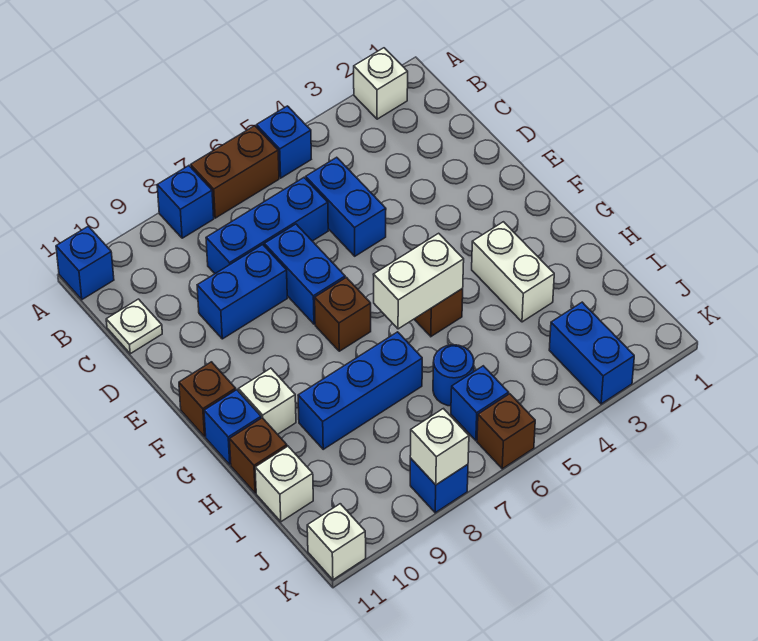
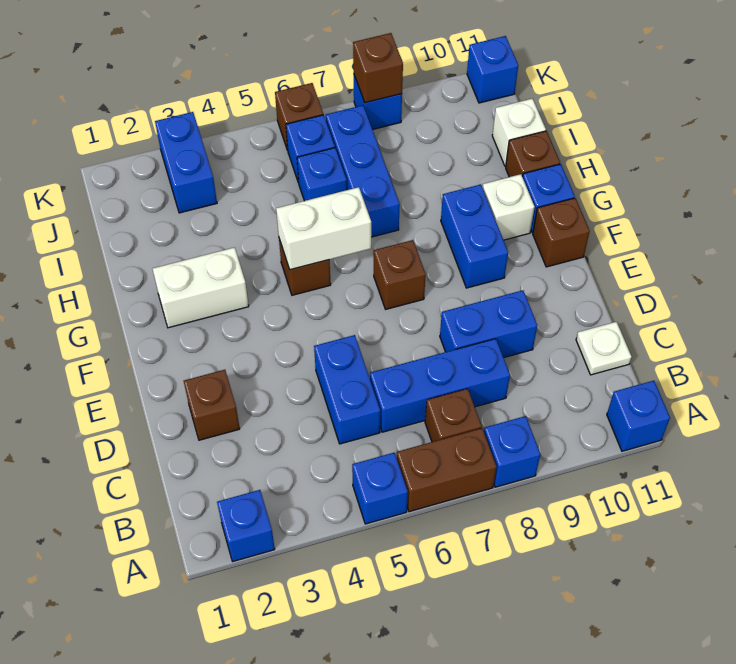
white 1x1 brick [354,48,408,119] -> blue 1x1 brick [217,490,275,561]
none -> brown 1x1 brick [425,389,482,442]
none -> brown 1x1 brick [184,370,240,440]
blue 1x2 brick [264,224,345,324] -> blue 1x2 brick moved to [441,184,508,288]
white 1x2 brick [472,222,554,322] -> white 1x2 brick turned to [153,247,249,328]
blue 1x3 brick [298,332,422,449] -> blue 1x3 brick turned to [326,105,400,237]
blue 1x1 round brick [433,345,474,406] -> blue 1x1 brick [297,148,347,201]
white 1x1 brick [410,409,469,485] -> brown 1x1 brick [353,33,403,103]
white 1x1 brick [307,504,366,580] -> blue 1x1 brick [467,36,518,103]

